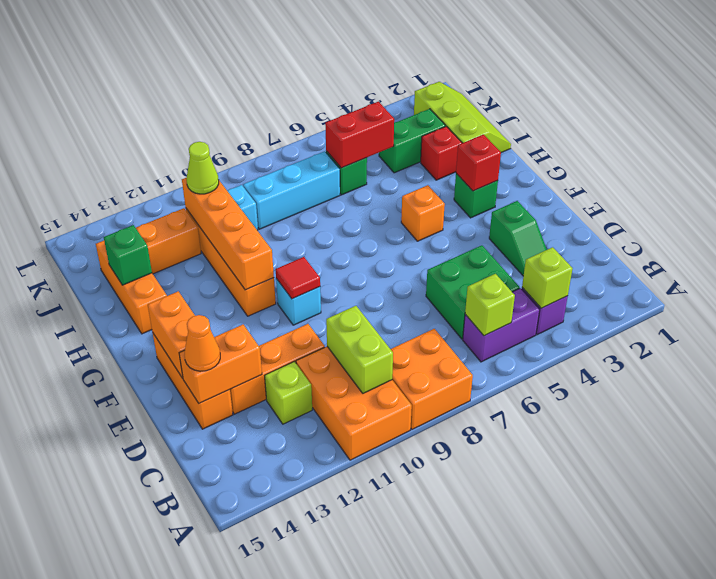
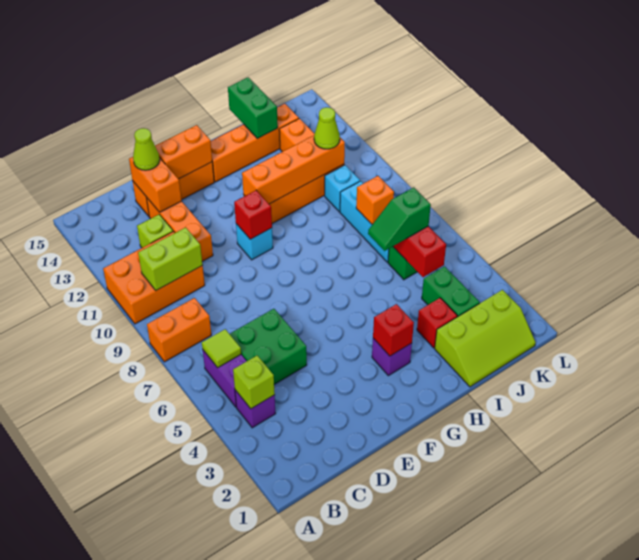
orange 2x2 brick [391,329,473,429] -> orange 1x2 brick [147,298,211,362]
lime 1x1 brick [465,274,515,336] -> lime 1x1 tile [202,329,241,368]
green 1x2 slope [489,201,547,276] -> green 1x2 slope moved to [368,187,431,251]
orange 1x1 cone [184,315,220,371] -> lime 1x1 cone [133,128,160,170]
red 1x1 tile [276,257,320,299] -> red 1x1 brick [234,190,272,239]
green 1x1 brick [454,173,498,218] -> purple 1x1 brick [372,338,412,376]
orange 1x1 brick [401,185,445,241] -> orange 1x1 brick moved to [356,176,394,224]
orange 1x3 brick [96,241,167,334] -> orange 1x4 brick [211,104,299,182]
green 1x1 brick [104,225,152,285] -> green 1x2 brick [228,77,278,139]

